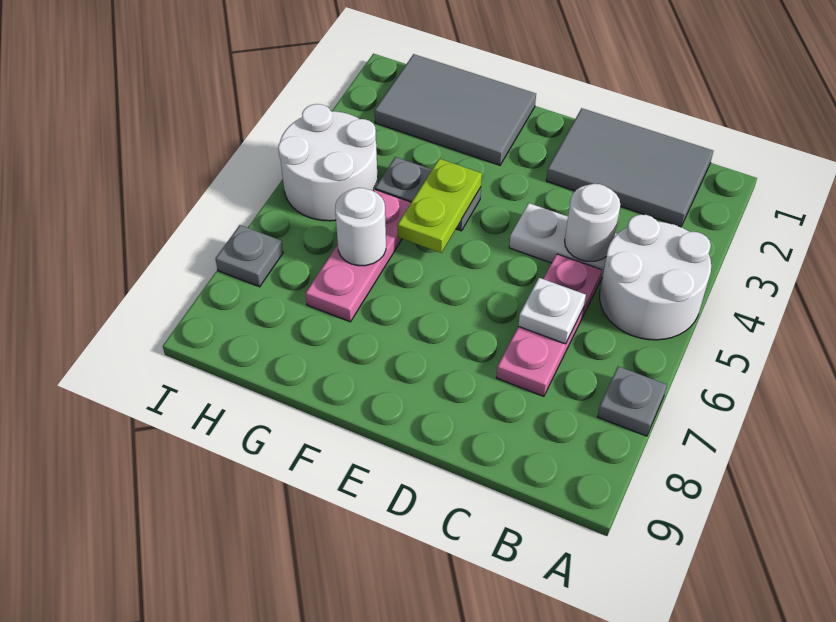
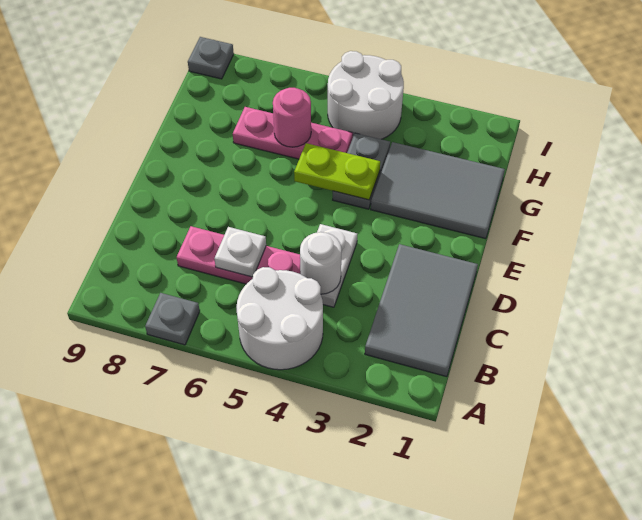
grey 2x3 tile [375,54,536,165] -> grey 2x3 tile turned to [371,142,505,239]
white 1x1 round brick [335,188,386,266] -> pink 1x1 round brick [273,88,311,147]
grey 1x1 plate [216,225,283,287] -> grey 1x1 plate moved to [188,37,234,79]

